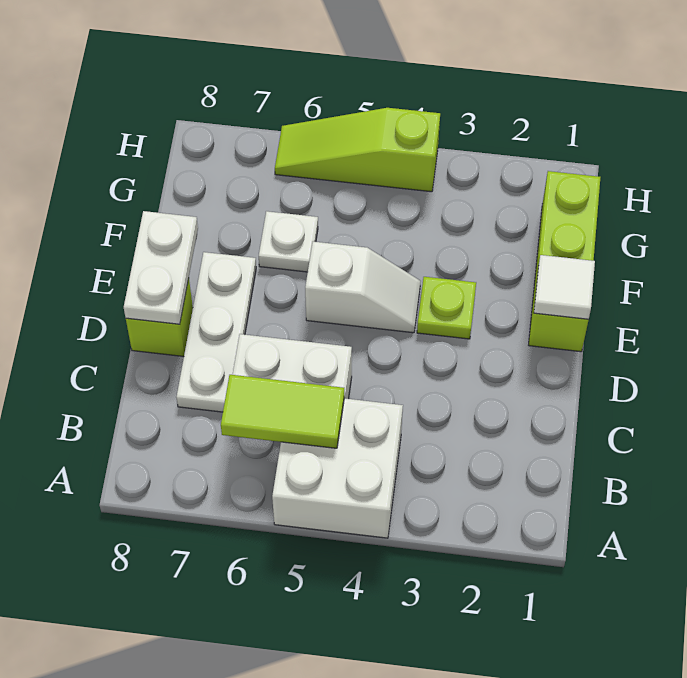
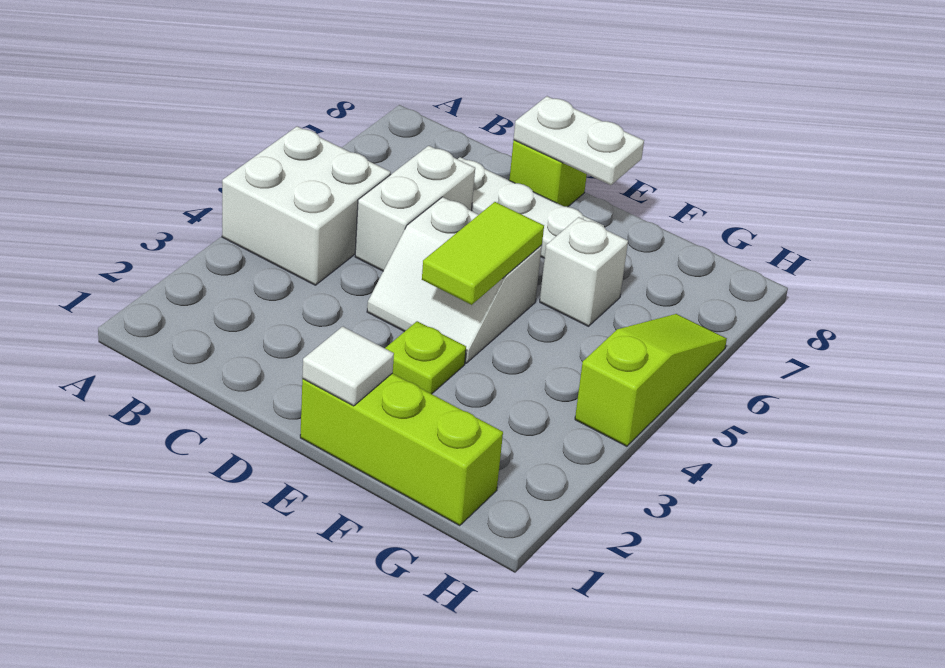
lime 1x2 tile [221,375,344,448] -> lime 1x2 tile moved to [422,202,544,305]
white 1x2 slope [305,242,421,333] -> white 2x2 slope [367,197,542,363]
white 1x1 plate [259,211,318,272] -> white 1x1 brick [540,217,628,326]

